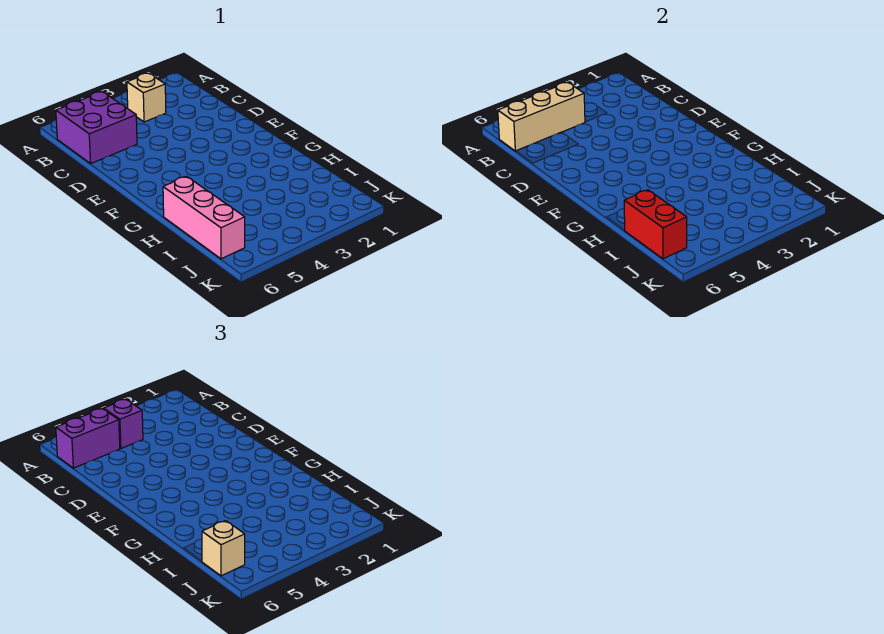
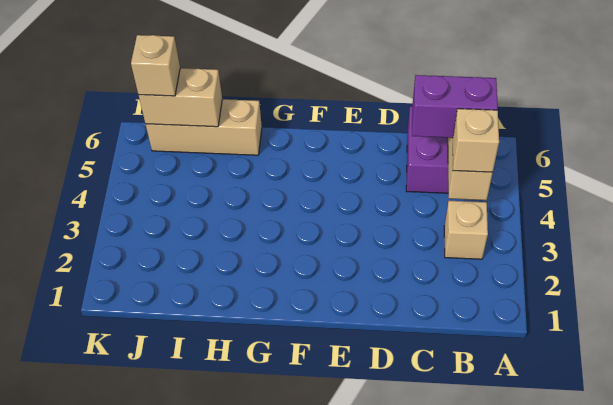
purple 1x1 brick [104,400,143,449] -> tan 1x1 brick [453,109,499,172]
purple 1x2 brick [56,409,120,468] -> purple 1x2 brick turned to [412,75,498,138]
pink 1x3 brick [163,176,245,259] -> tan 1x3 brick [146,99,262,155]
red 1x2 brick [624,190,687,259] -> tan 1x2 brick [139,68,222,127]

